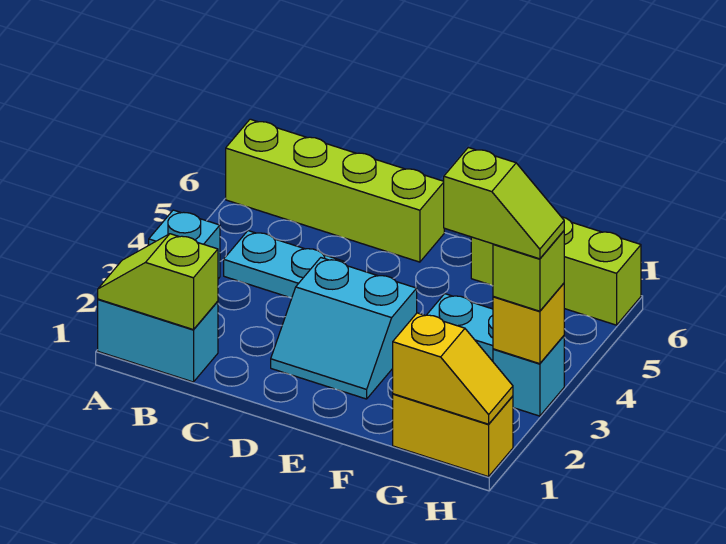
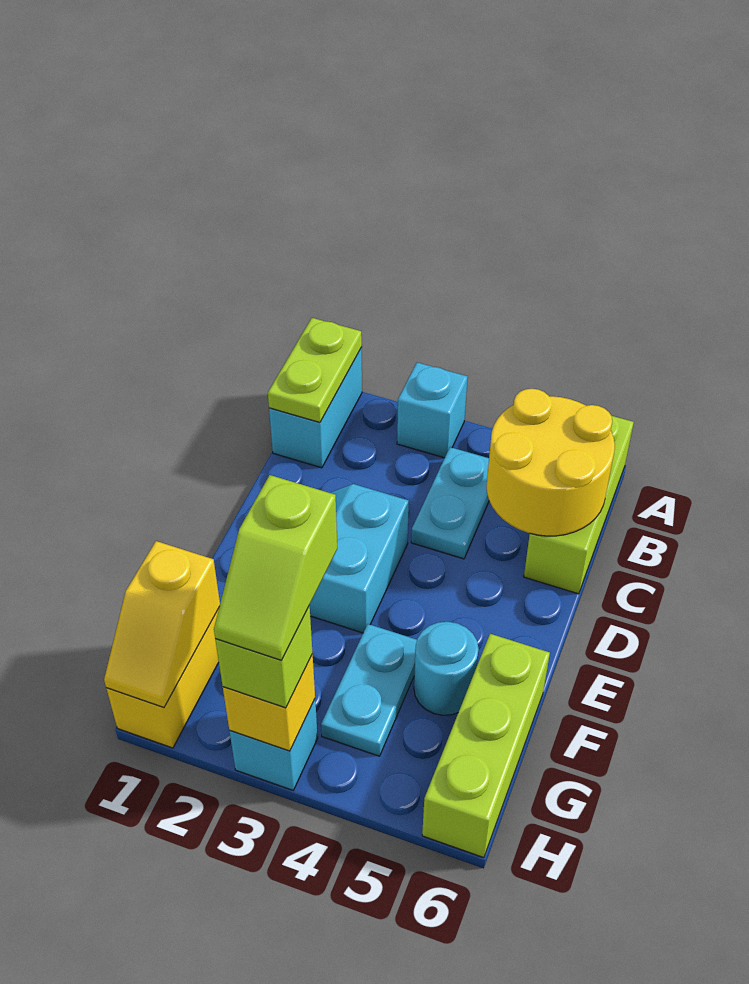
lime 1x2 slope [98,234,218,330] -> lime 1x2 plate [268,318,362,422]
lime 1x4 brick [226,119,444,262] -> lime 1x3 brick [524,416,634,594]
none -> yellow 2x2 round brick [486,389,615,536]
none -> cyan 1x1 round brick [414,622,479,715]

